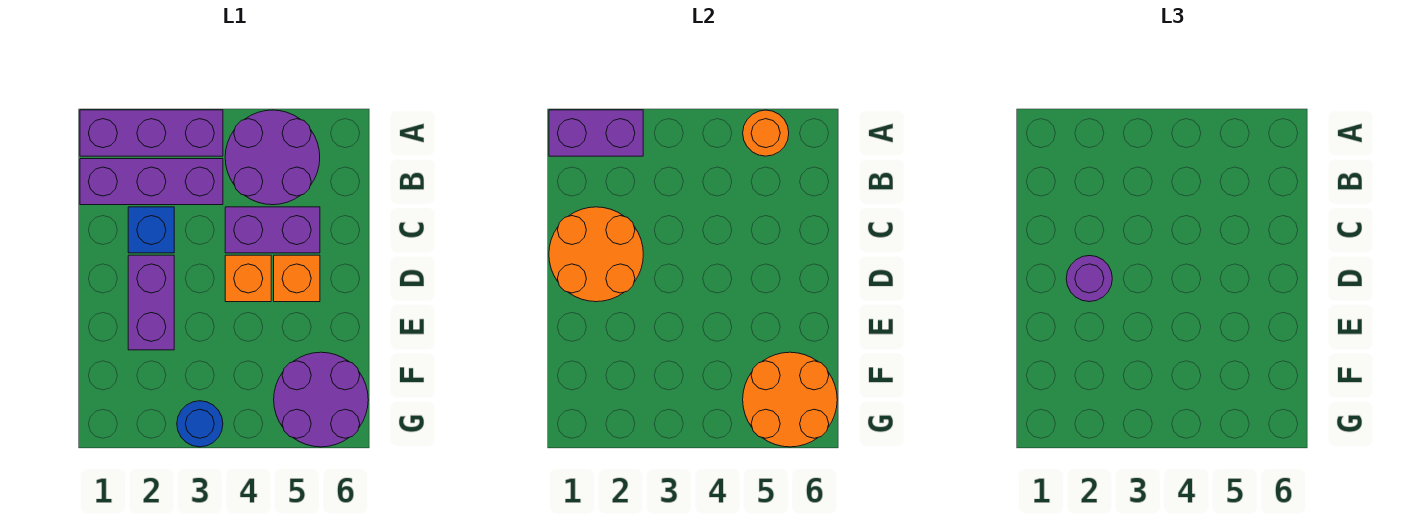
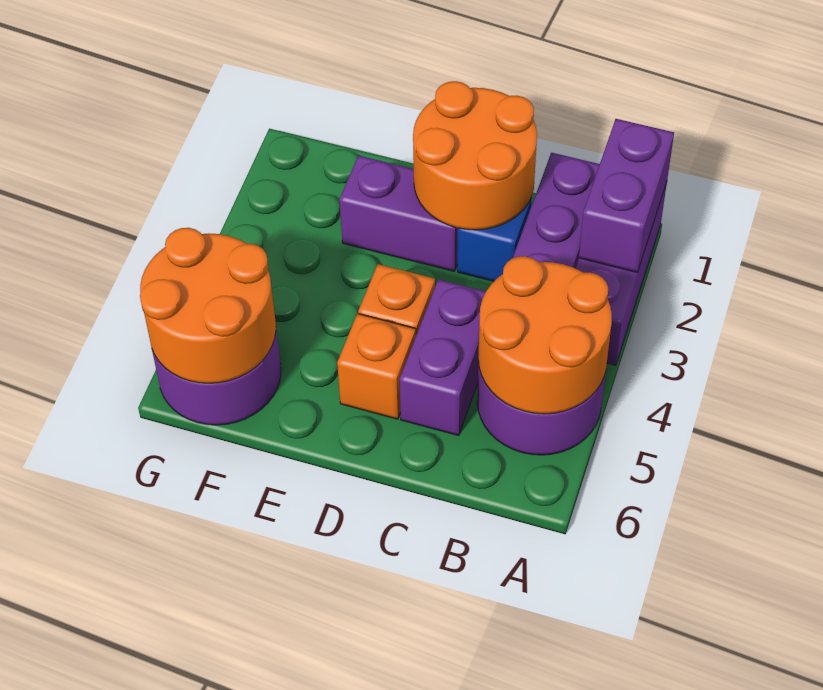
orange 1x1 round brick [743,110,789,156] -> orange 2x2 round brick [478,256,612,414]
purple 1x1 round brick [1066,256,1112,302] -> none
blue 1x1 round brick [177,401,223,447] -> none

